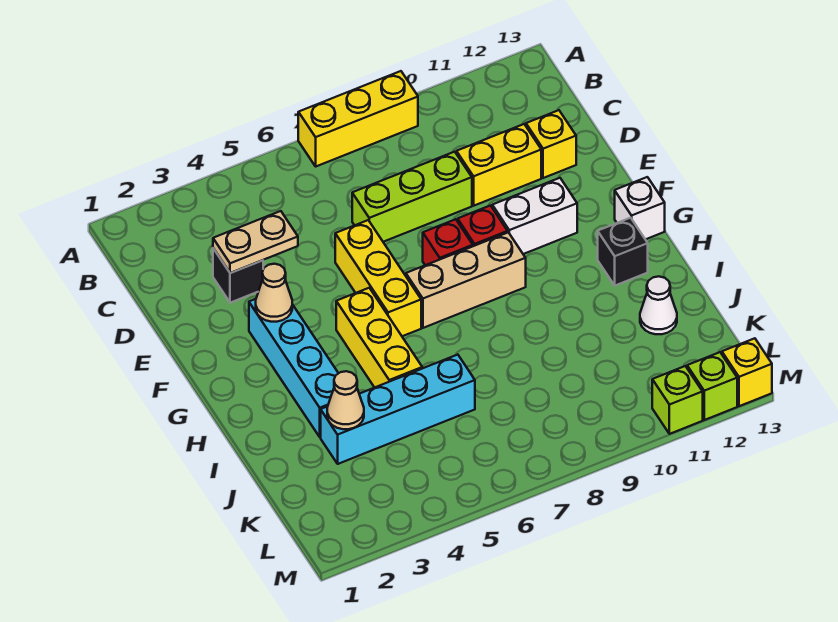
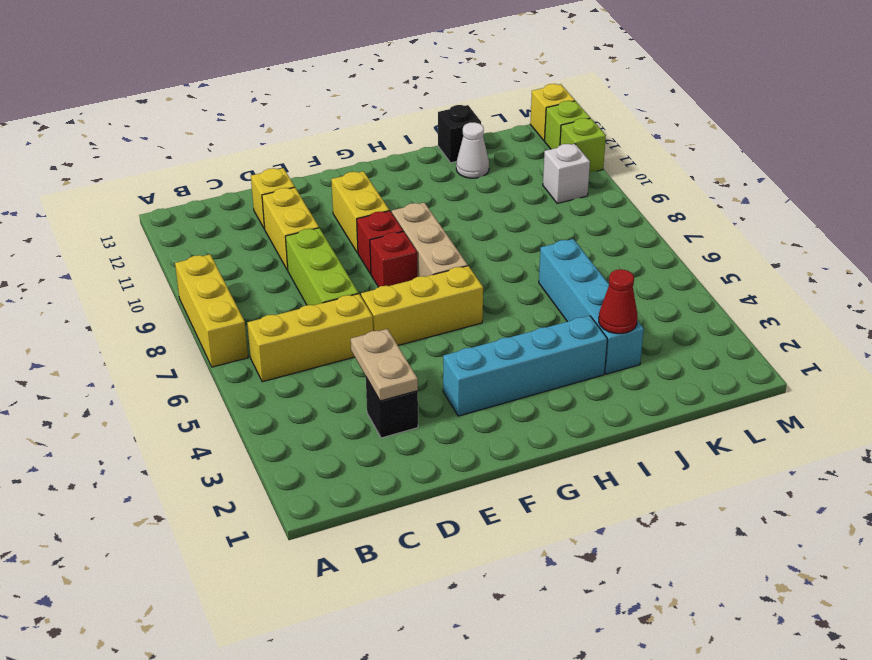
tan 1x1 cone [256,264,292,322] -> none
white 1x2 brick [492,178,577,254] -> yellow 1x2 brick [331,171,389,253]
yellow 1x3 brick [336,288,422,388] -> yellow 1x3 brick moved to [247,294,373,382]
white 1x1 brick [615,177,665,240] -> white 1x1 brick moved to [543,144,590,203]
black 1x1 brick [598,218,648,285] -> black 1x1 brick moved to [438,105,481,163]
tan 1x1 cone [327,371,364,429] -> red 1x1 cone [599,269,637,334]

